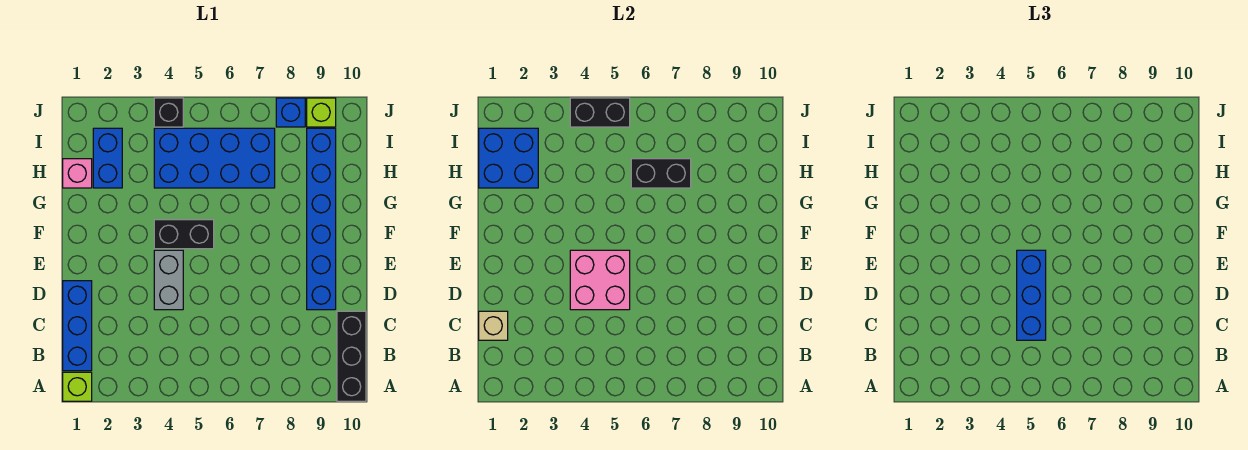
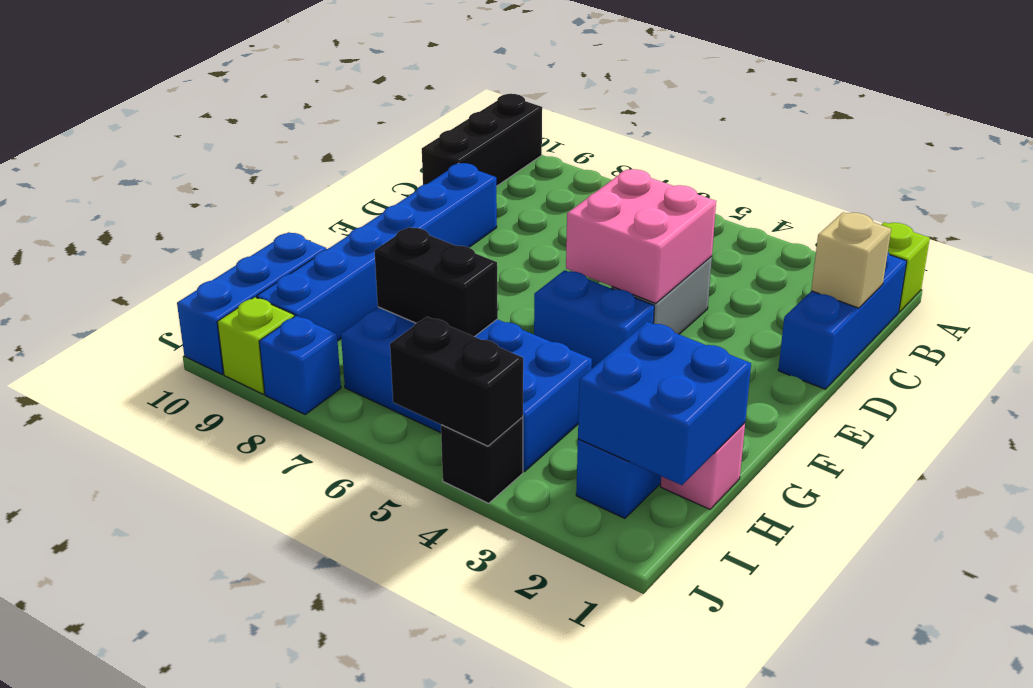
blue 1x3 brick [1017,250,1046,340] -> blue 1x3 brick moved to [177,232,326,374]
black 1x2 brick [154,220,214,249] -> blue 1x2 brick [534,270,654,369]

